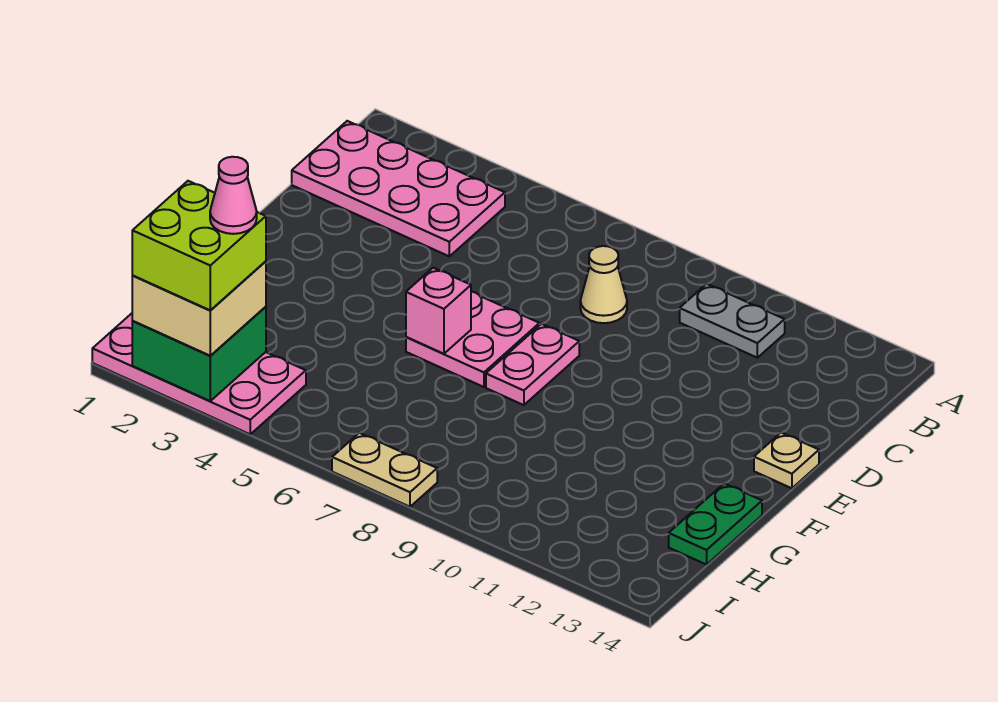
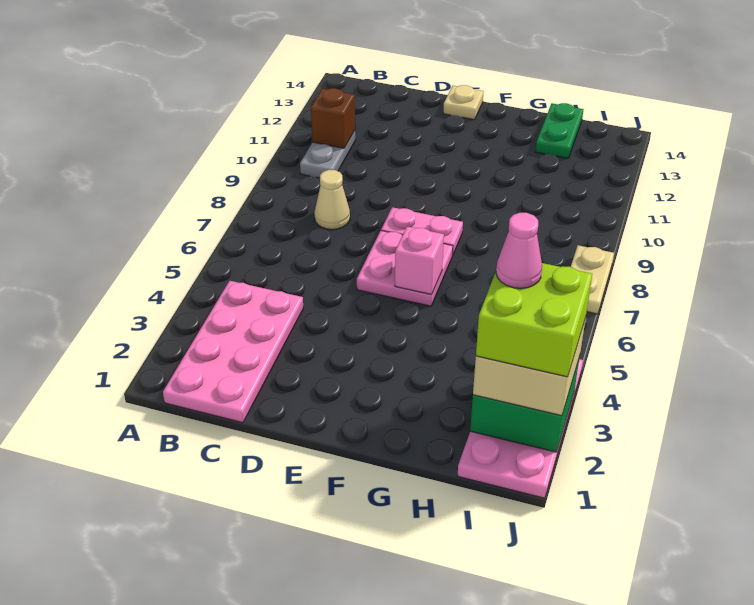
none -> brown 1x1 brick [311,88,355,148]
green 1x2 plate [669,483,762,565] -> green 1x2 plate turned to [536,103,583,158]

